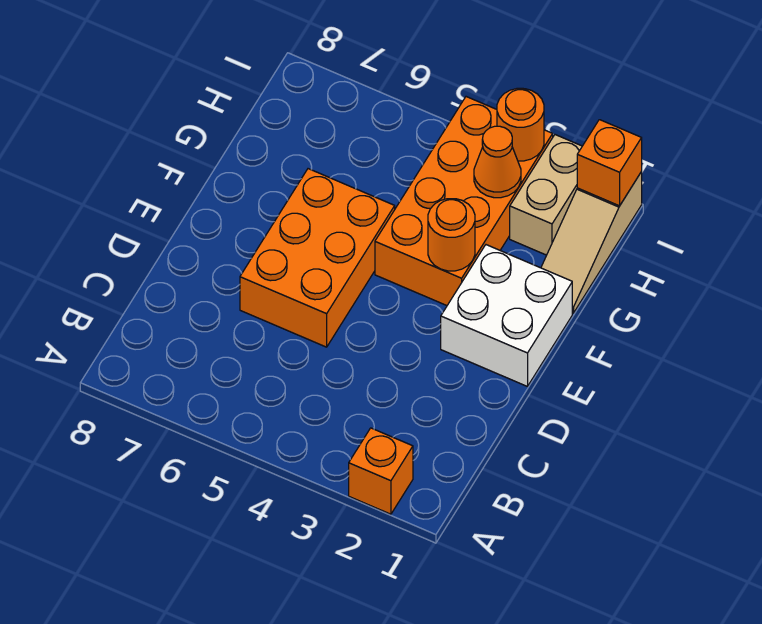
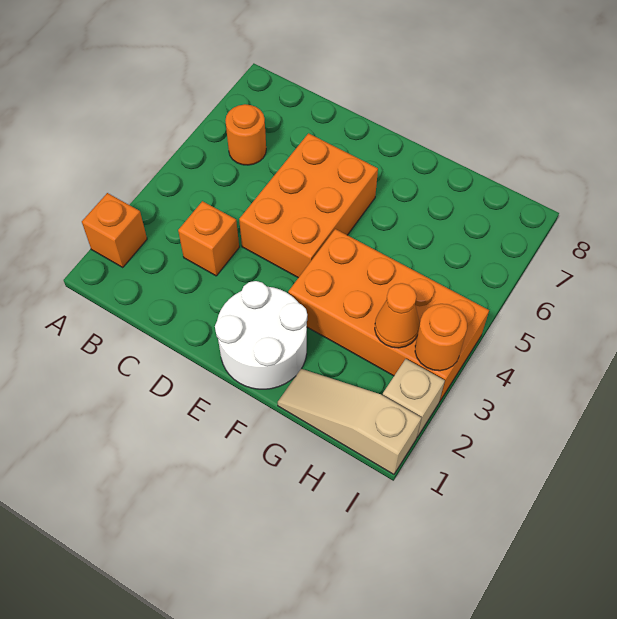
orange 2x3 brick [240,169,395,347] -> orange 2x3 brick turned to [239,133,378,278]
white 2x2 brick [441,245,572,387] -> white 2x2 round brick [215,281,307,389]
orange 1x1 round brick [428,199,475,271] -> orange 1x1 round brick moved to [225,104,266,165]
tan 1x2 brick [510,135,582,255] -> tan 1x1 brick [383,359,445,437]
orange 1x1 brick [577,120,642,206] -> orange 1x1 brick moved to [178,201,239,276]

